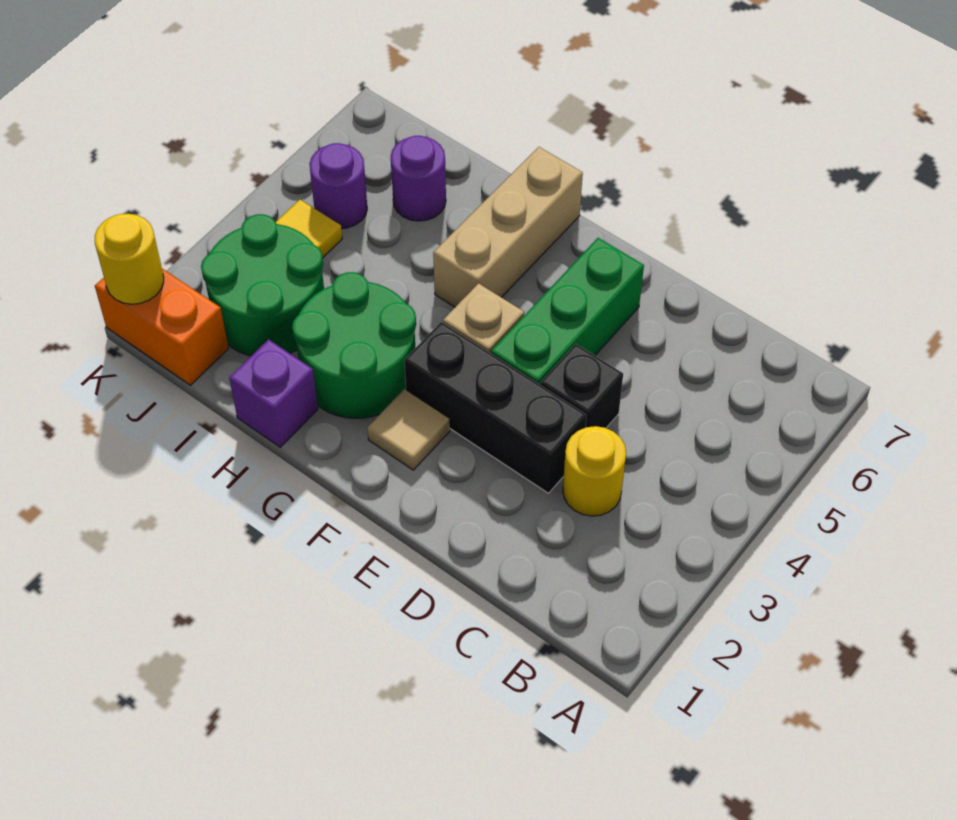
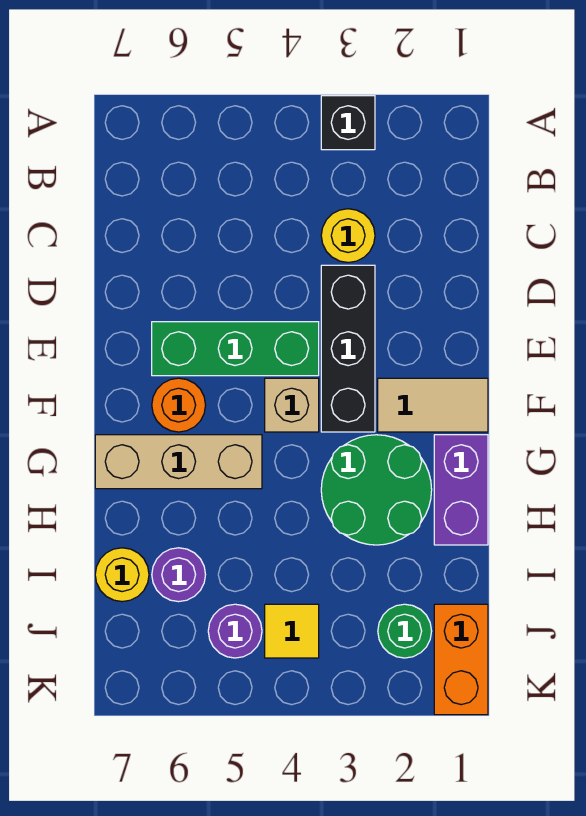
black 1x1 brick [540,344,623,428] -> black 1x1 brick moved to [321,96,375,150]
tan 1x1 tile [367,389,450,470] -> tan 1x2 tile [378,378,488,432]
none -> orange 1x1 round brick [152,378,206,432]
purple 1x1 brick [229,340,318,447] -> purple 1x2 brick [434,435,488,545]
green 2x2 round brick [201,214,324,356] -> green 1x1 round brick [378,604,432,658]
yellow 1x1 round brick [95,214,164,304] -> yellow 1x1 round brick moved to [95,548,149,602]

